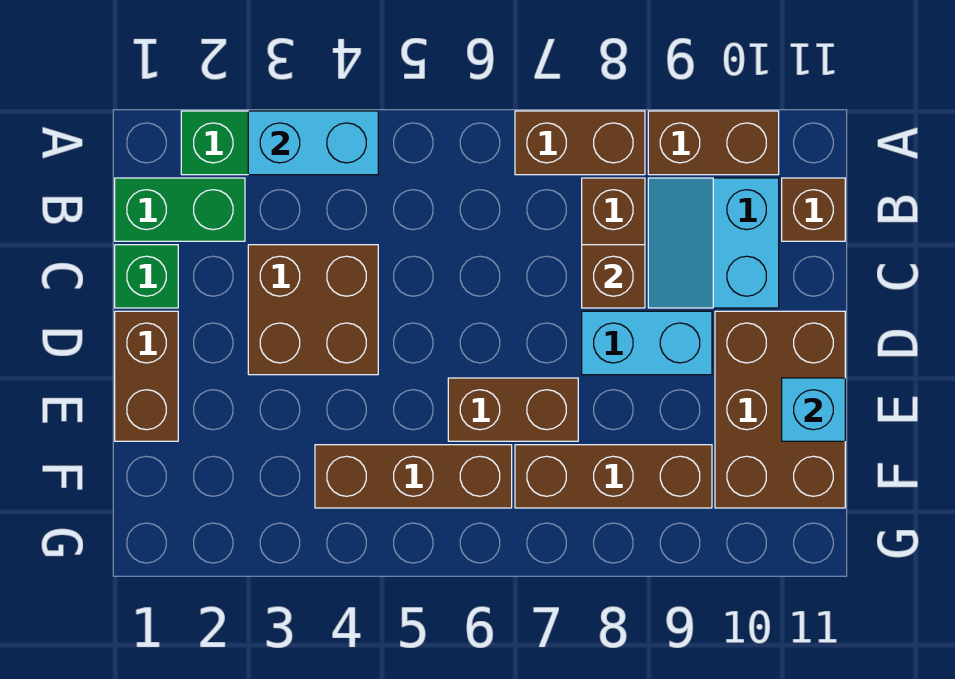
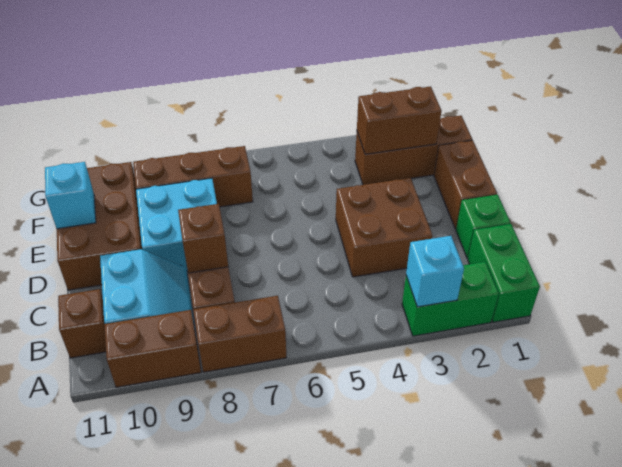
cyan 1x2 brick [248,111,378,175] -> cyan 1x1 brick [406,236,464,307]
green 1x2 brick [115,178,245,241] -> green 1x2 brick turned to [468,224,540,322]
cyan 1x2 brick [582,311,712,375] -> cyan 2x2 brick [136,178,217,271]
brown 1x2 brick [448,378,578,441] -> brown 1x2 brick moved to [357,87,441,154]
brown 1x3 brick [315,445,512,508] -> brown 1x3 brick moved to [355,116,472,185]

